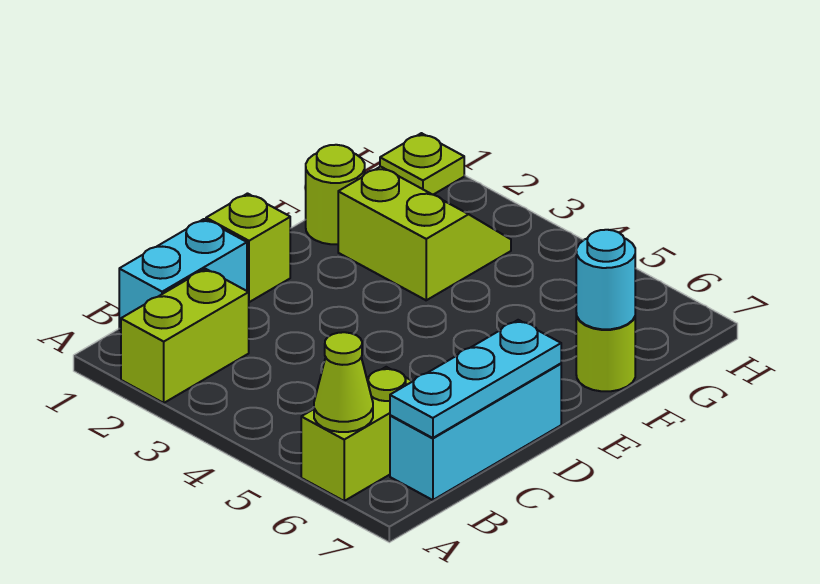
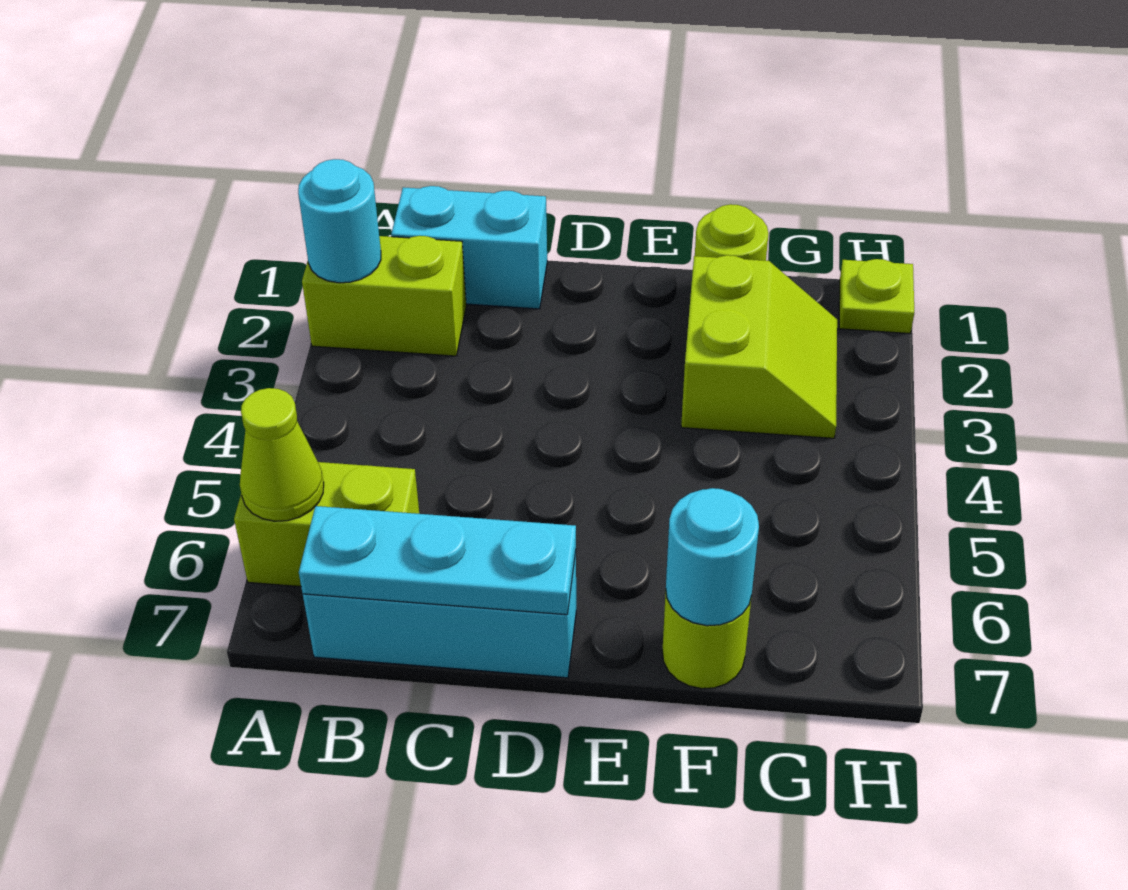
none -> cyan 1x1 round brick [298,159,381,283]
lime 1x1 brick [206,194,290,302] -> none

